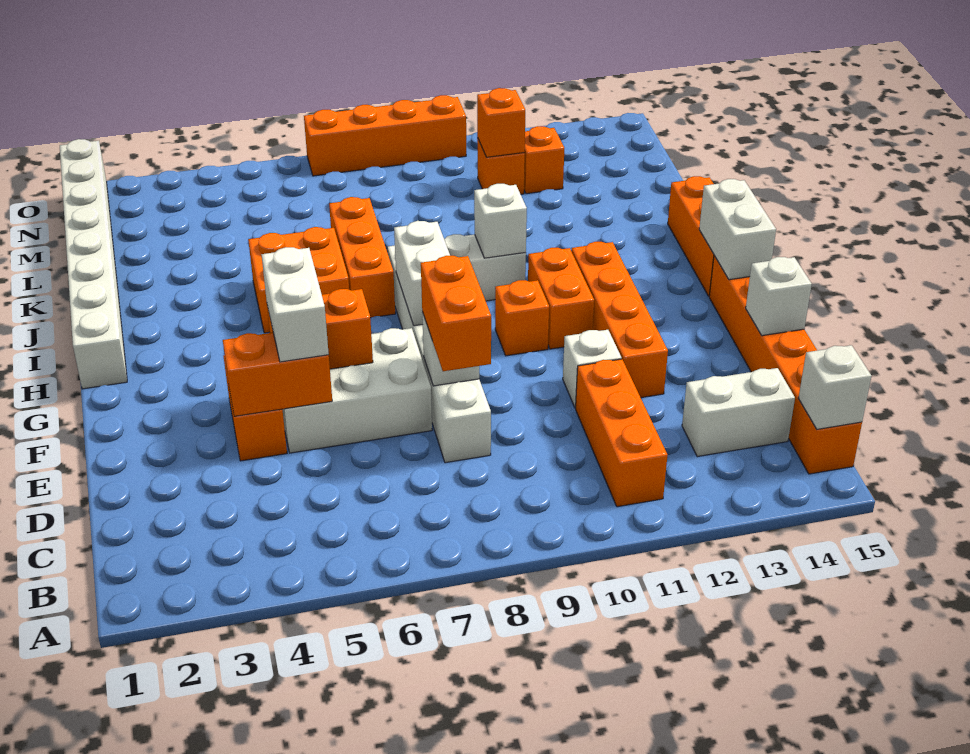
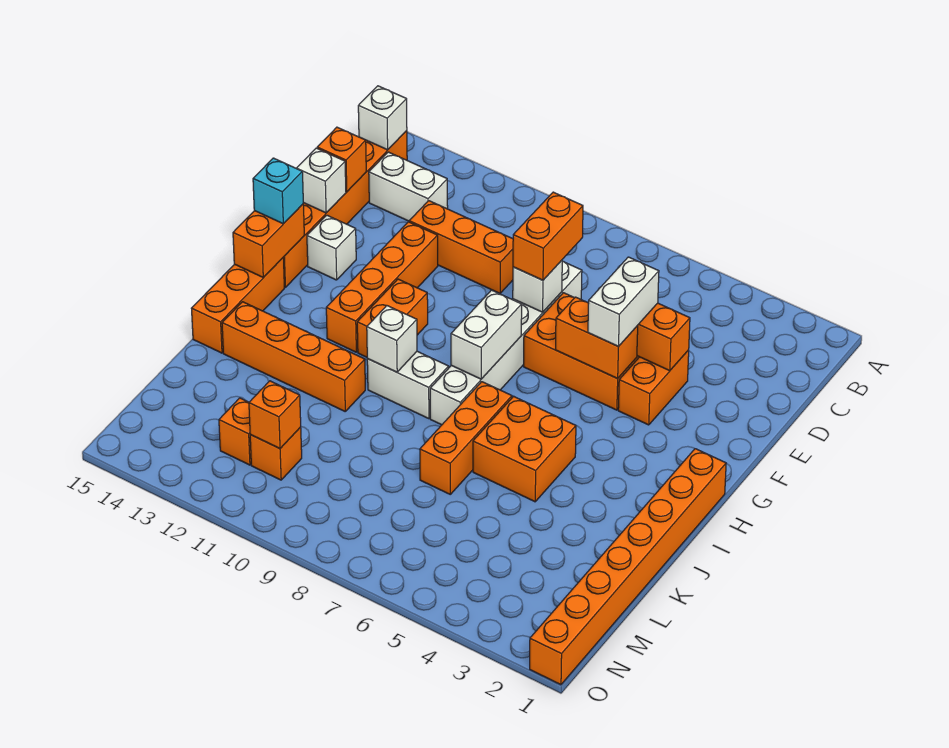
orange 1x3 brick [576,359,667,507] -> orange 1x3 brick turned to [409,201,513,294]
white 2x3 brick [282,328,432,453] -> orange 2x3 brick [524,293,639,410]
white 1x1 brick [563,330,622,408] -> white 1x1 brick moved to [307,215,356,280]
orange 1x1 brick [495,280,549,356] -> orange 1x1 brick moved to [317,127,366,192]
white 1x2 brick [699,179,776,280] -> orange 1x2 brick [233,204,304,278]
none -> cyan 1x1 brick [253,158,303,224]
white 1x8 brick [60,139,127,389] -> orange 1x8 brick [530,449,726,685]
orange 1x4 brick [304,95,466,176] -> orange 1x4 brick moved to [222,302,365,411]

